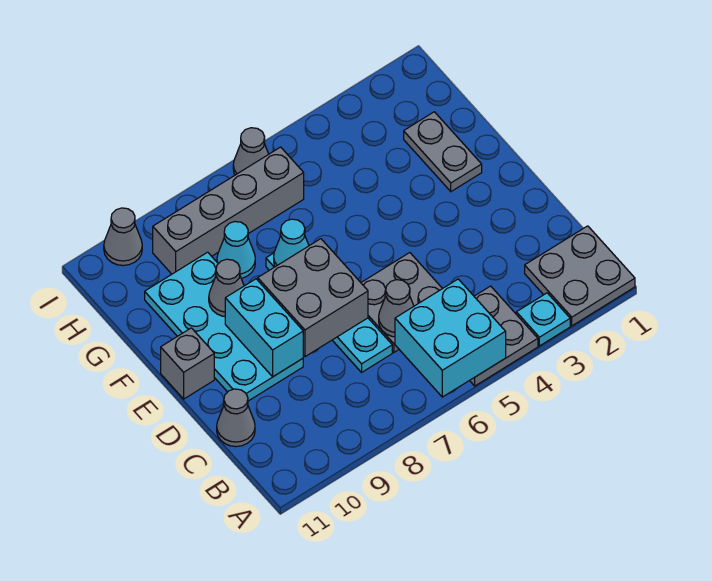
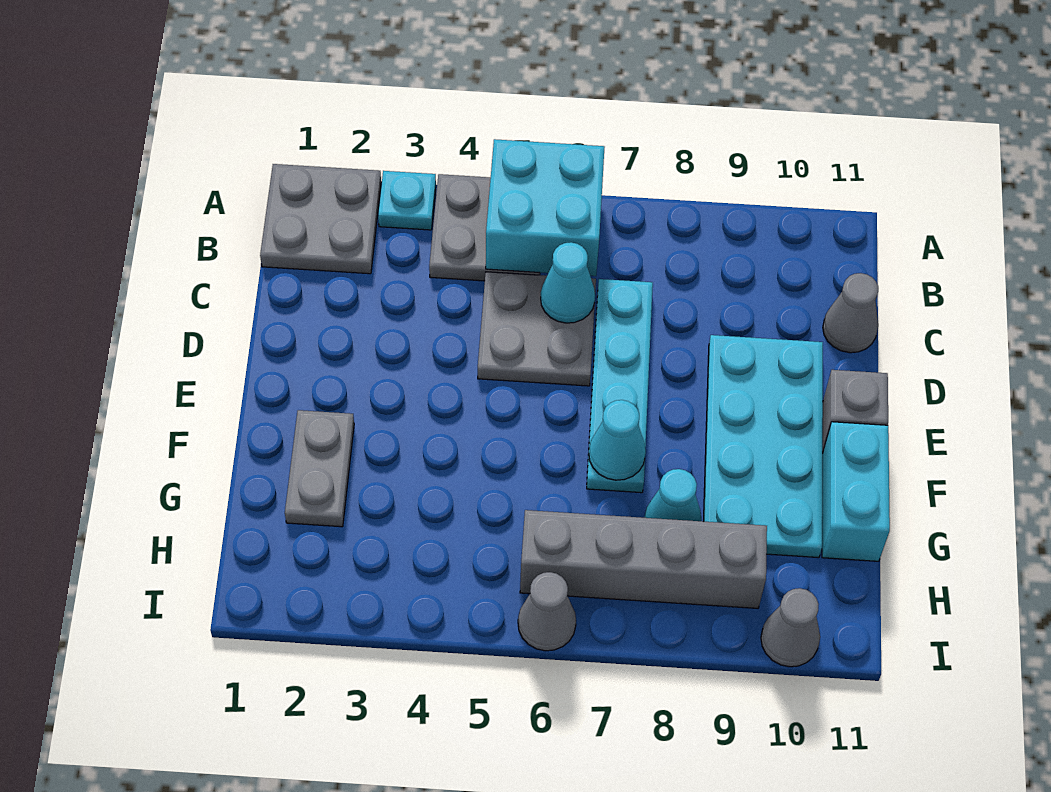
grey 1x1 cone [379,280,414,337] -> cyan 1x1 cone [541,242,595,323]
grey 2x2 brick [258,239,368,357] -> none
cyan 1x2 brick [225,279,303,377] -> cyan 1x2 brick moved to [822,422,890,561]
grey 1x1 cone [209,259,244,316] -> none

